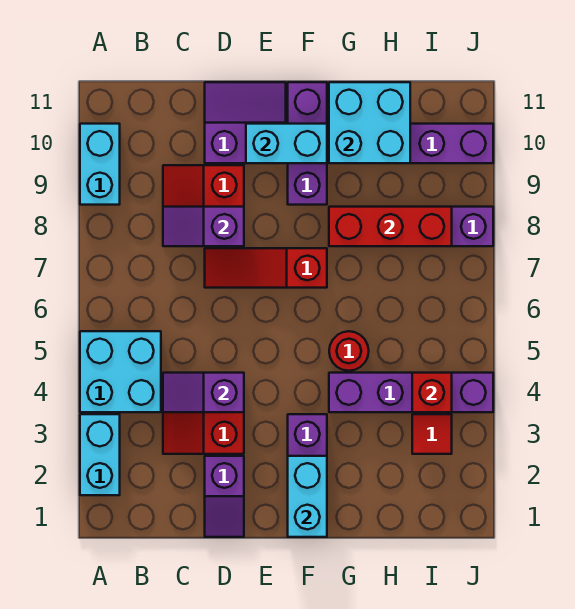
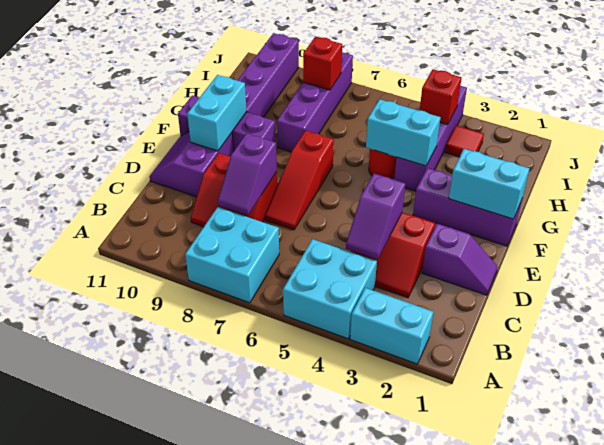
cyan 1x2 brick [80,124,120,205] -> cyan 1x2 brick moved to [366,99,441,166]
red 1x3 brick [329,207,452,246] -> red 1x1 brick [303,37,342,90]
cyan 2x2 brick [329,82,410,163] -> cyan 2x2 brick moved to [185,207,279,303]

